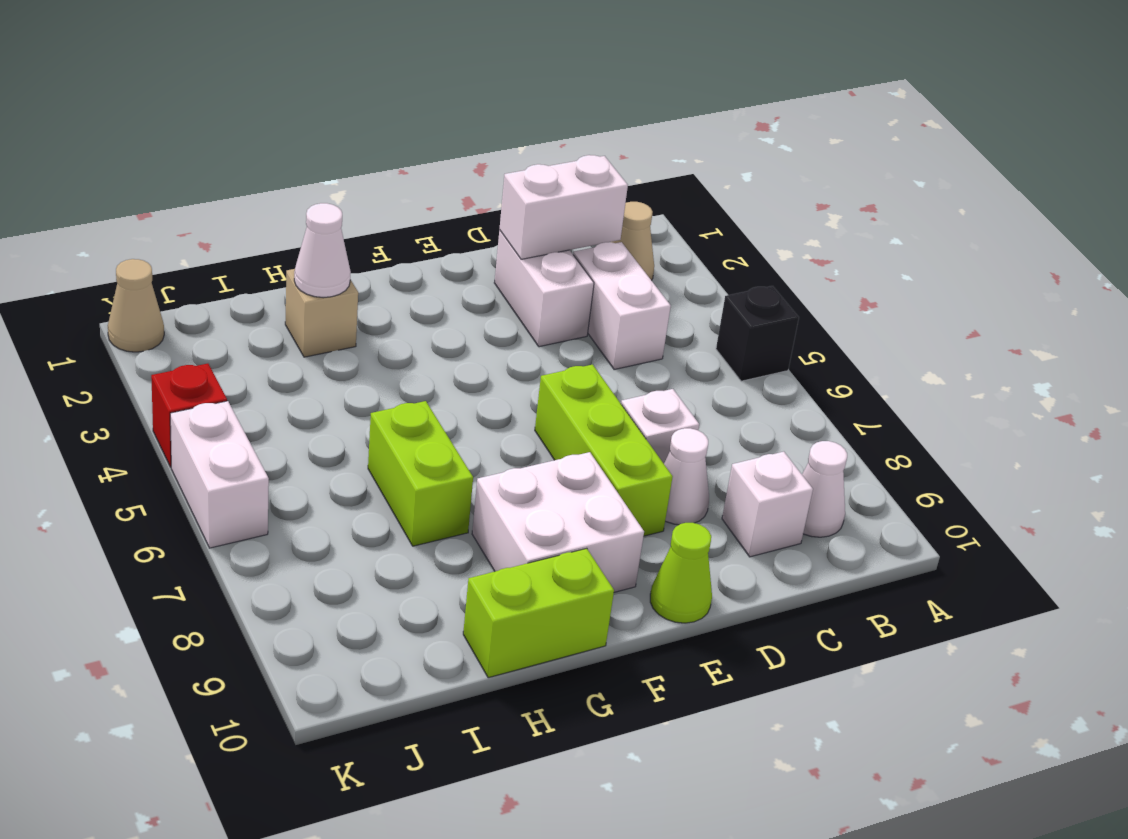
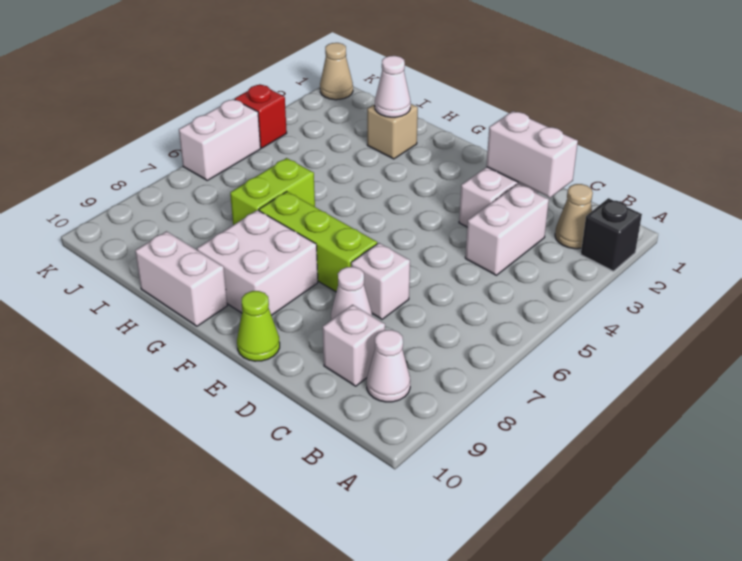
black 1x1 brick [716,286,799,381] -> black 1x1 brick moved to [581,198,642,271]
lime 1x3 brick [535,365,673,536] -> lime 1x3 brick turned to [259,192,377,292]
lime 1x2 brick [463,548,614,678] -> white 1x2 brick [135,231,227,326]

